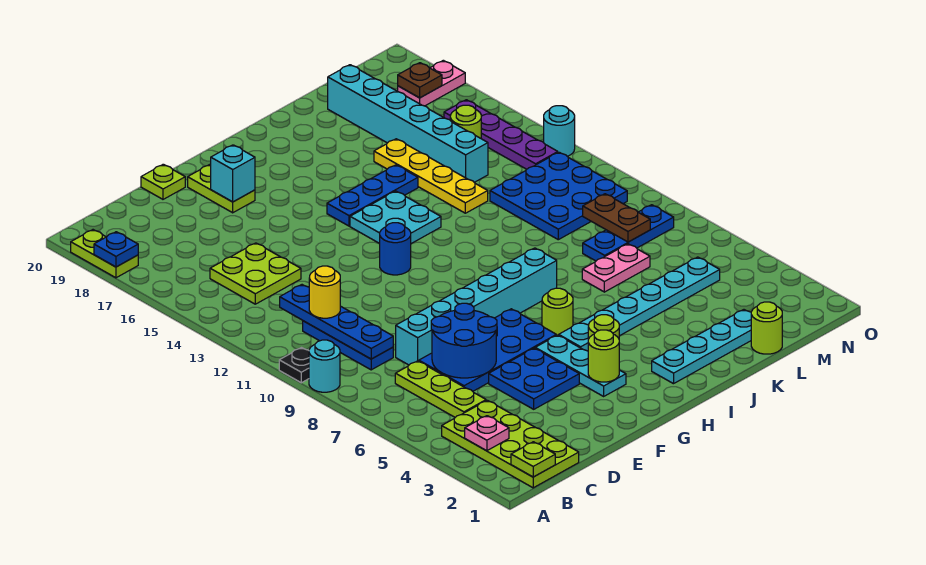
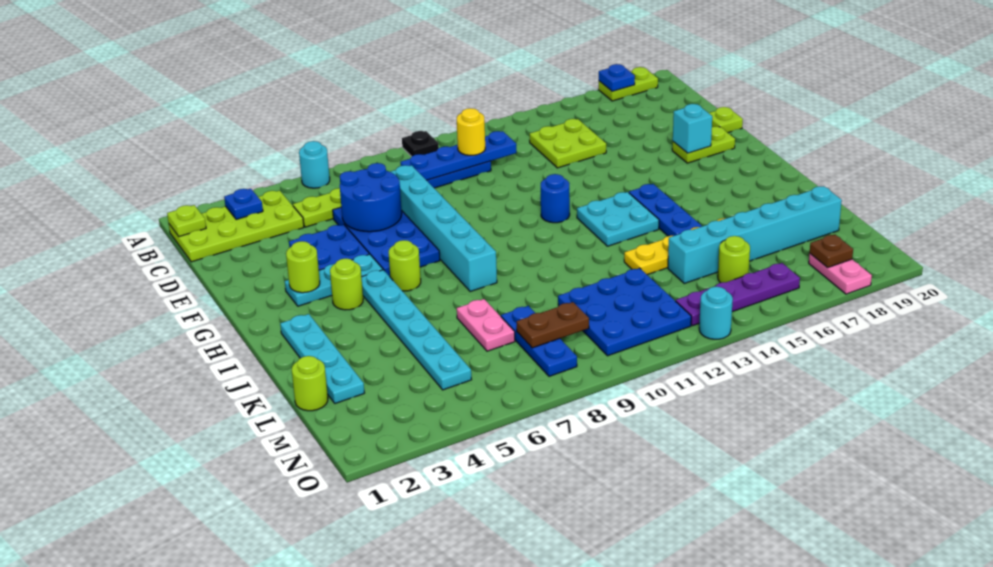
cyan 1x1 round brick [309,340,340,392] -> cyan 1x1 round brick moved to [299,141,330,188]
pink 1x1 plate [465,416,509,451] -> blue 1x1 plate [224,189,263,220]

